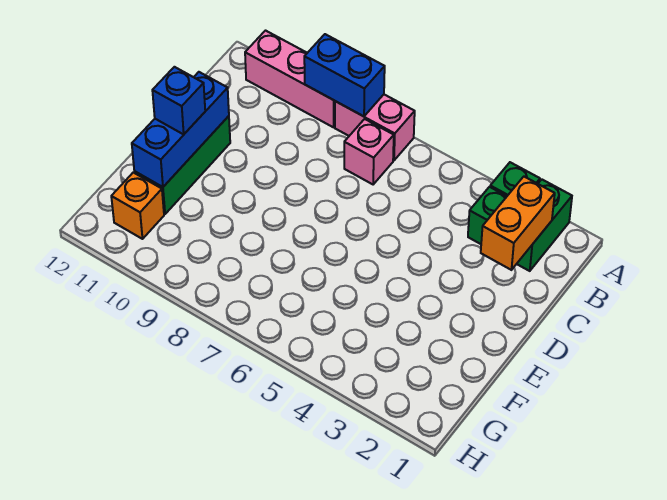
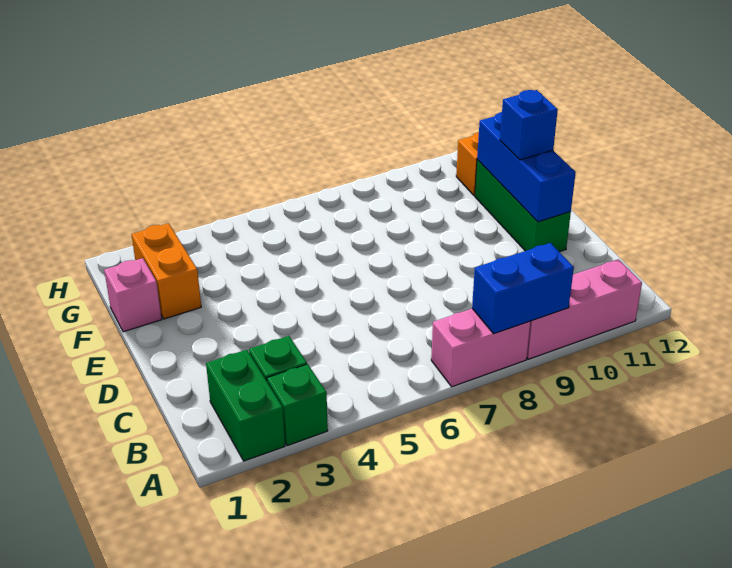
orange 1x2 brick [481,177,555,270] -> orange 1x2 brick moved to [131,223,201,319]
pink 1x1 brick [344,119,394,184] -> pink 1x1 brick moved to [104,258,162,332]

